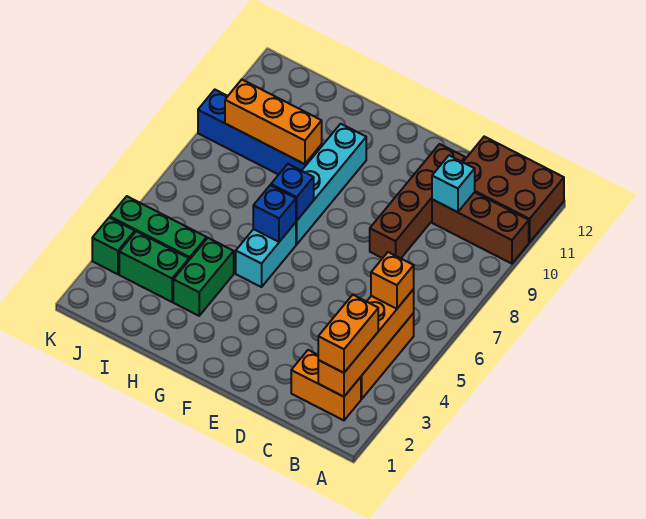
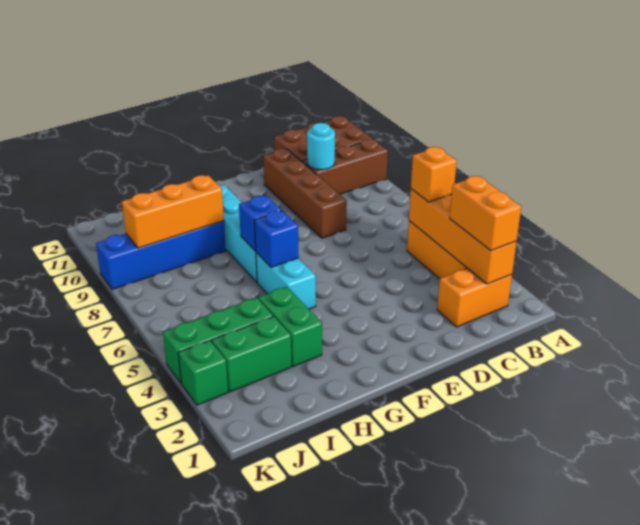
cyan 1x1 brick [432,155,475,212] -> cyan 1x1 round brick [307,123,335,170]

